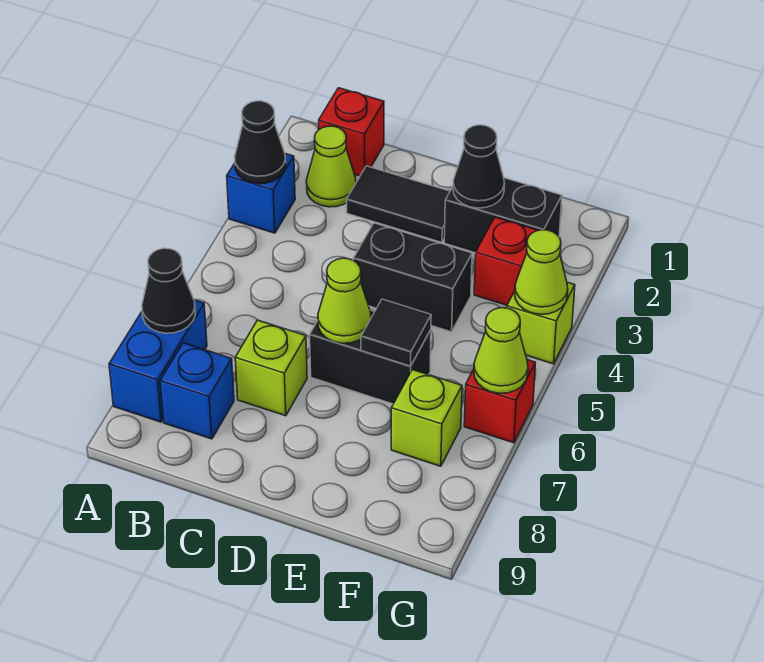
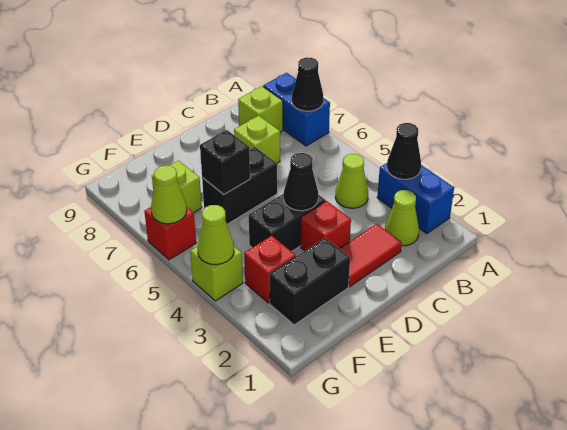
blue 1x1 brick [227,154,295,233] -> blue 1x2 brick [377,163,454,234]
red 1x1 brick [319,88,384,176] -> red 1x1 brick moved to [301,201,351,251]
blue 1x1 brick [160,343,234,439] -> lime 1x1 brick [238,86,283,132]
black 1x2 tile [347,166,450,242] -> red 1x2 tile [339,224,402,287]
lime 1x1 cone [318,258,371,343] -> lime 1x1 cone moved to [335,154,368,208]
black 1x1 cone [453,125,505,208] -> black 1x1 cone moved to [284,153,318,211]
black 1x1 tile [361,299,431,366] -> black 1x1 brick [200,130,250,194]

